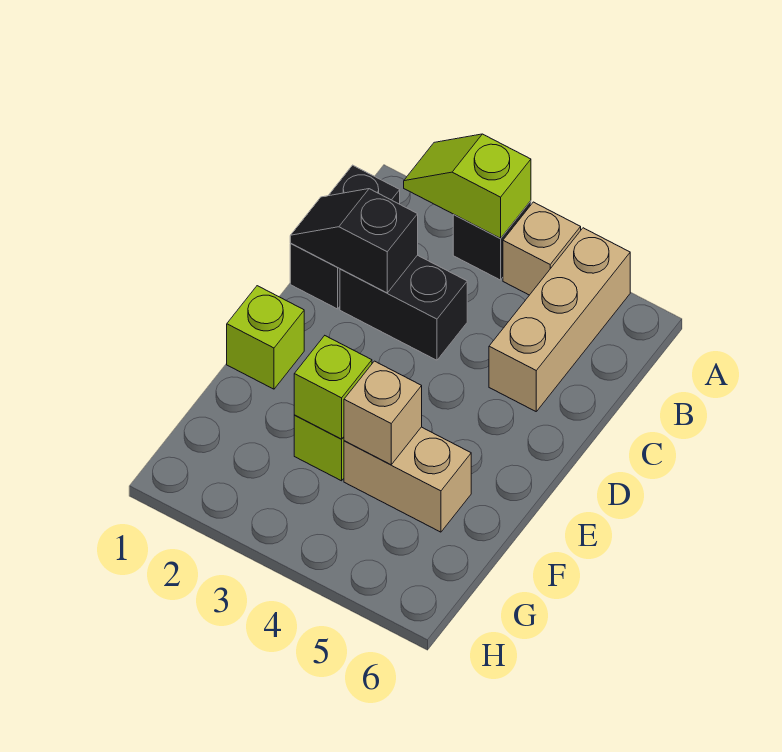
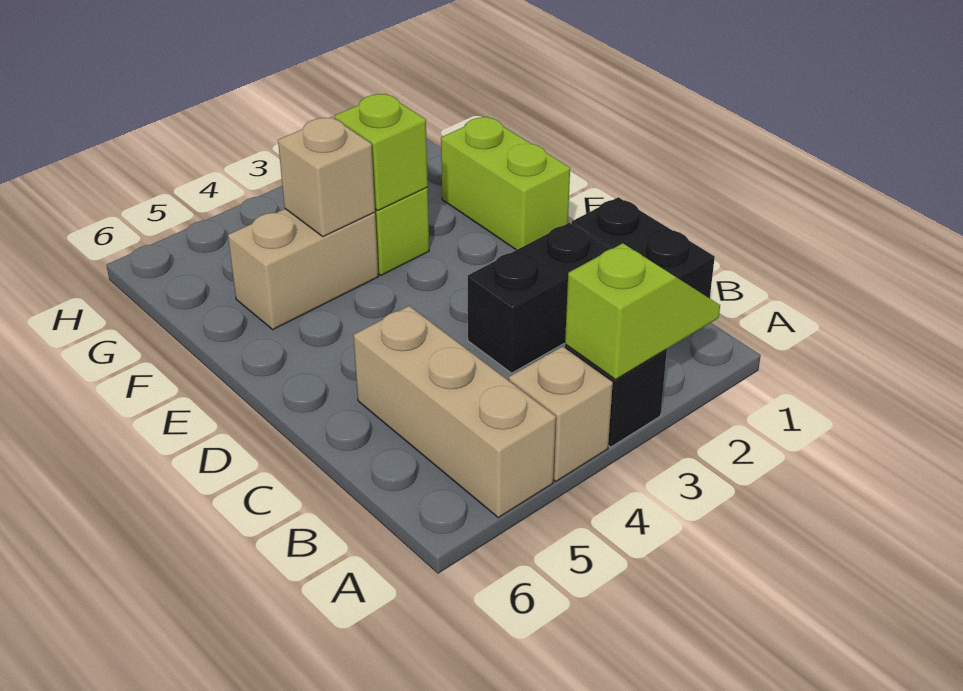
black 1x2 slope [290,189,418,293] -> none
lime 1x1 brick [227,286,304,389] -> lime 1x2 brick [441,117,570,250]

